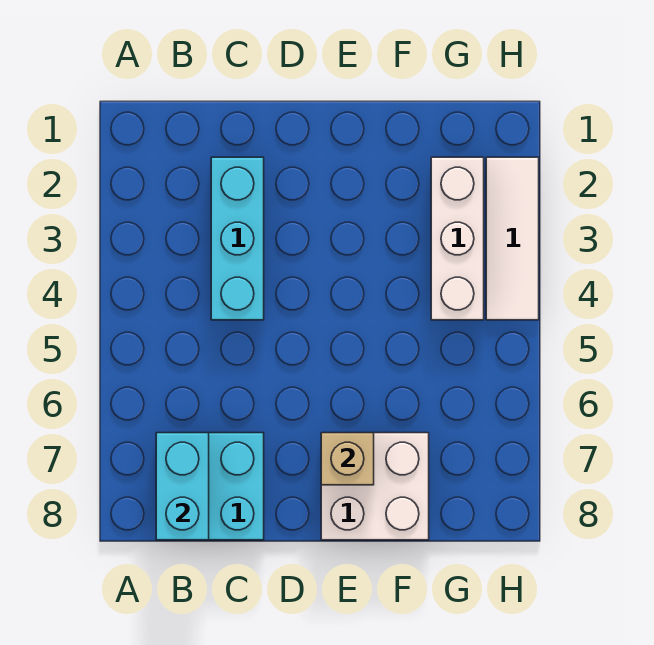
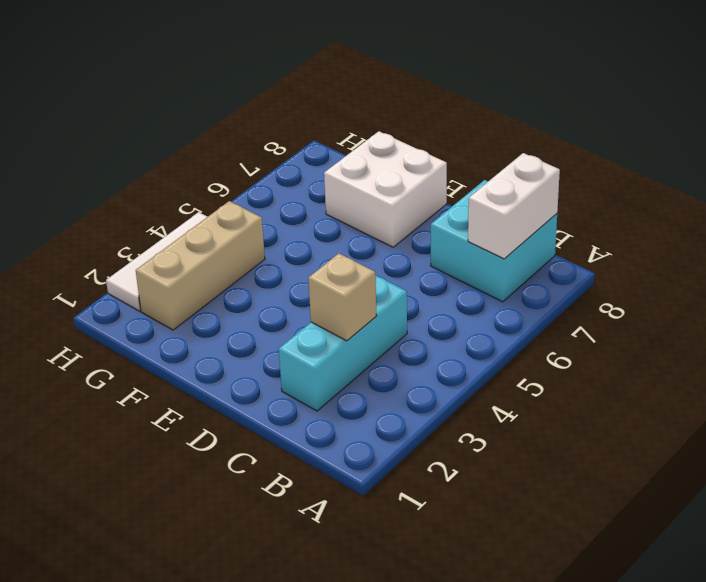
cyan 1x2 brick [156,433,209,540] -> white 1x2 brick [468,153,560,259]
tan 1x1 brick [321,433,374,485] -> tan 1x1 brick moved to [308,253,376,341]
white 1x3 brick [431,157,484,320] -> tan 1x3 brick [136,201,265,330]

